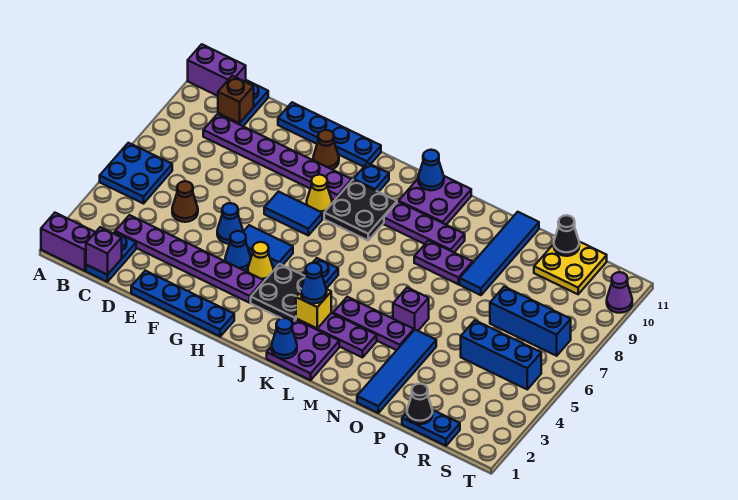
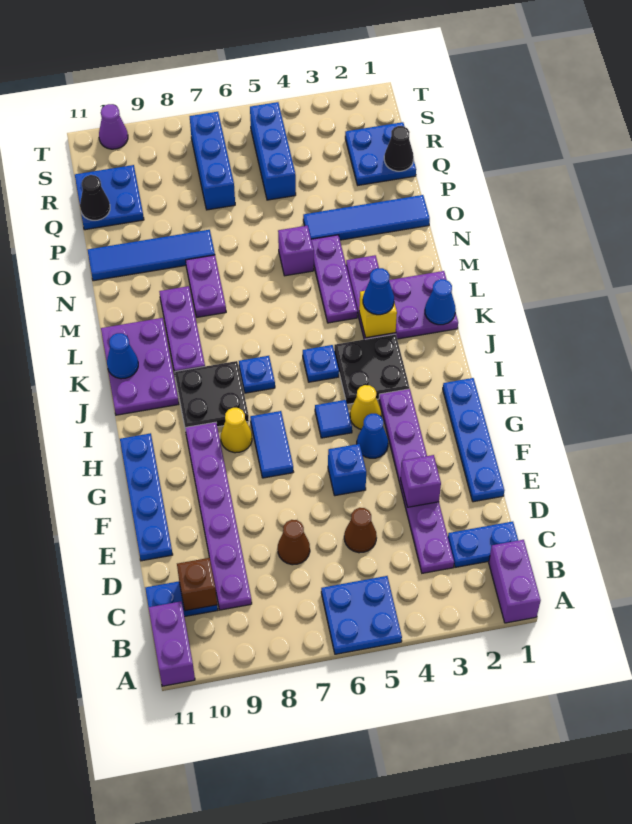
purple 1x1 brick [86,227,122,275] -> purple 1x1 brick moved to [401,455,441,507]
blue 1x1 cone [217,203,243,244] -> blue 1x1 brick [328,444,366,496]
blue 1x2 tile [243,225,293,268] -> blue 1x1 tile [315,400,352,438]
brown 1x1 cone [313,130,339,169] -> brown 1x1 cone moved to [278,520,310,565]
blue 1x1 plate [354,163,389,192] -> blue 1x1 plate moved to [239,356,275,393]
purple 2x2 plate [399,176,471,225] -> purple 2x3 plate [101,318,179,415]
blue 1x2 plate [402,410,460,446] -> blue 2x2 plate [345,122,416,185]
yellow 2x2 plate [534,242,607,294] -> blue 2x2 plate [75,165,144,230]

